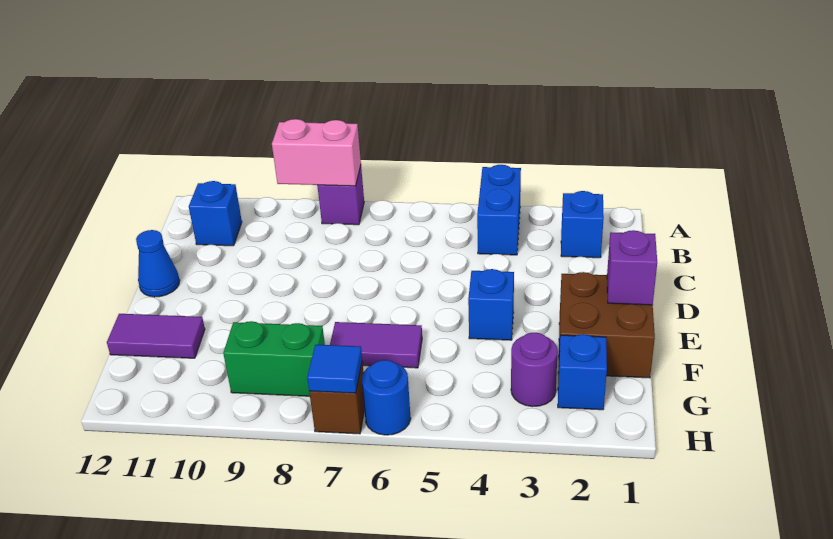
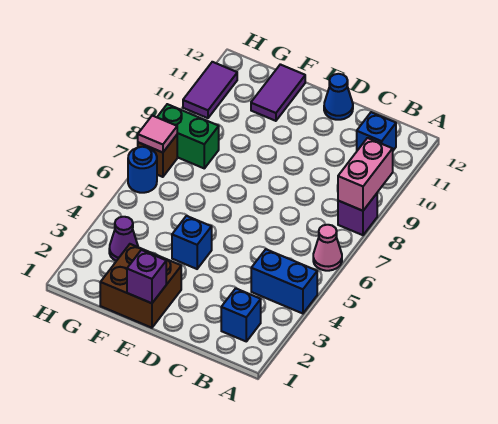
none -> pink 1x1 cone [313,225,342,271]
purple 1x2 tile [330,322,422,368] -> purple 1x2 tile moved to [183,62,237,118]
blue 1x1 brick [558,334,607,410] -> none
purple 1x1 round brick [511,333,558,406] -> purple 1x1 cone [109,217,138,261]
green 1x2 brick [223,321,325,396] -> green 1x2 brick turned to [157,104,219,168]
blue 1x1 tile [307,345,362,393] -> pink 1x1 tile [138,116,177,153]

